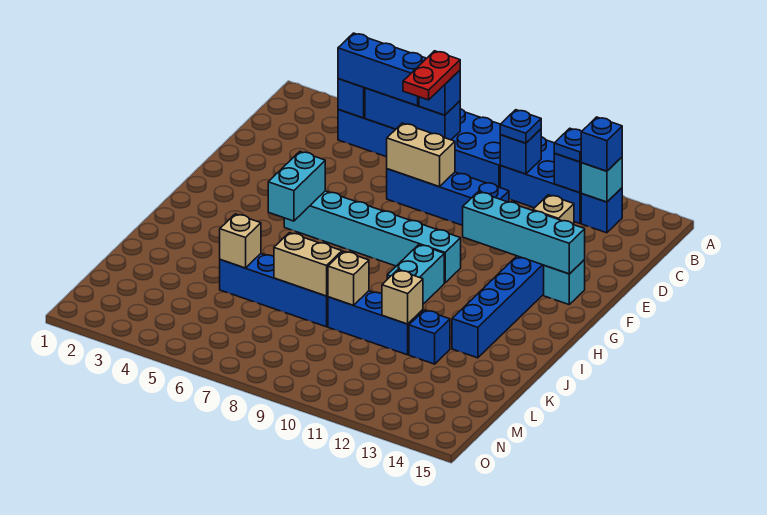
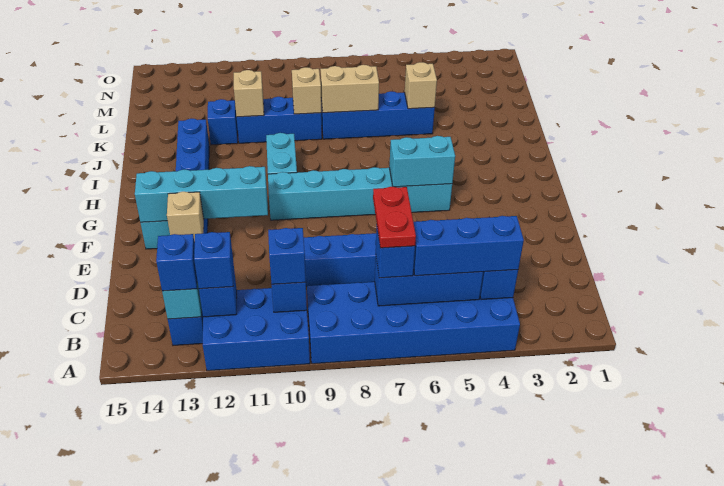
blue 1x1 plate [500,110,541,143] -> blue 1x1 brick [268,228,306,284]
blue 1x1 plate [554,128,582,162] -> blue 1x1 brick [194,232,233,289]
tan 1x2 brick [387,123,455,187] -> none
cyan 1x2 brick [268,152,325,221] -> cyan 1x2 brick turned to [389,136,455,187]

